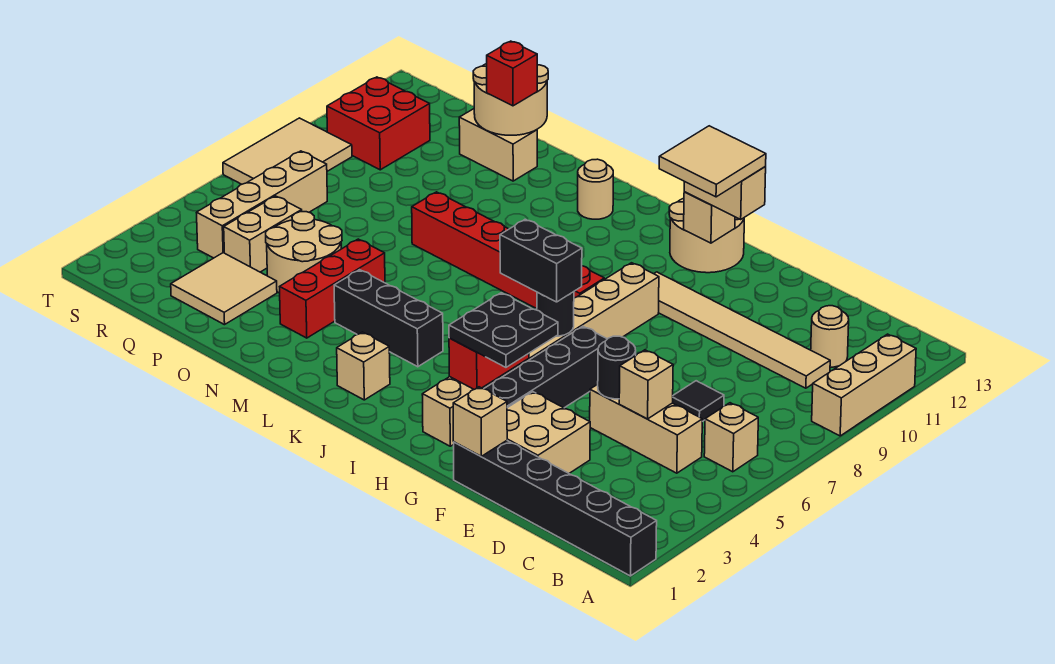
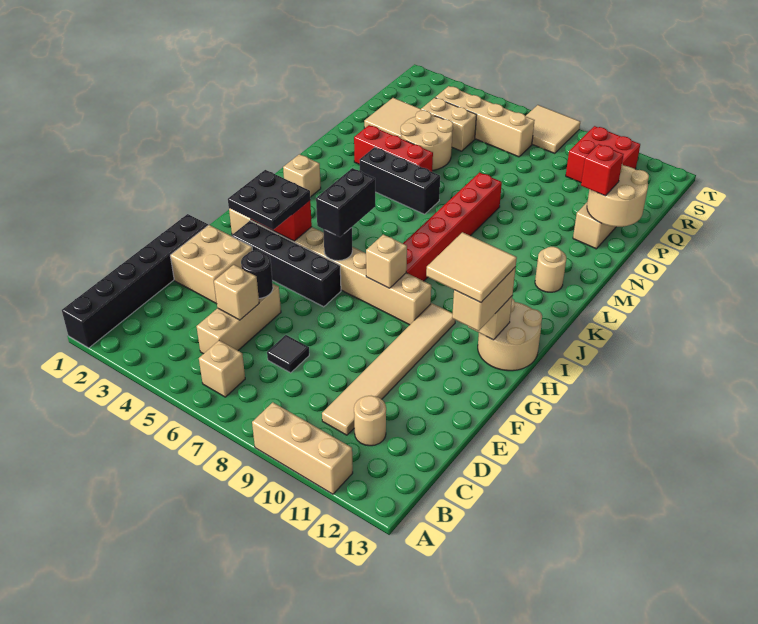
tan 1x1 brick [453,387,507,456] -> tan 1x1 brick moved to [366,234,407,288]
black 1x3 brick [334,270,443,367] -> black 1x3 brick turned to [360,147,440,214]
tan 2x3 tile [223,118,352,184] -> tan 2x2 tile [526,105,580,153]

